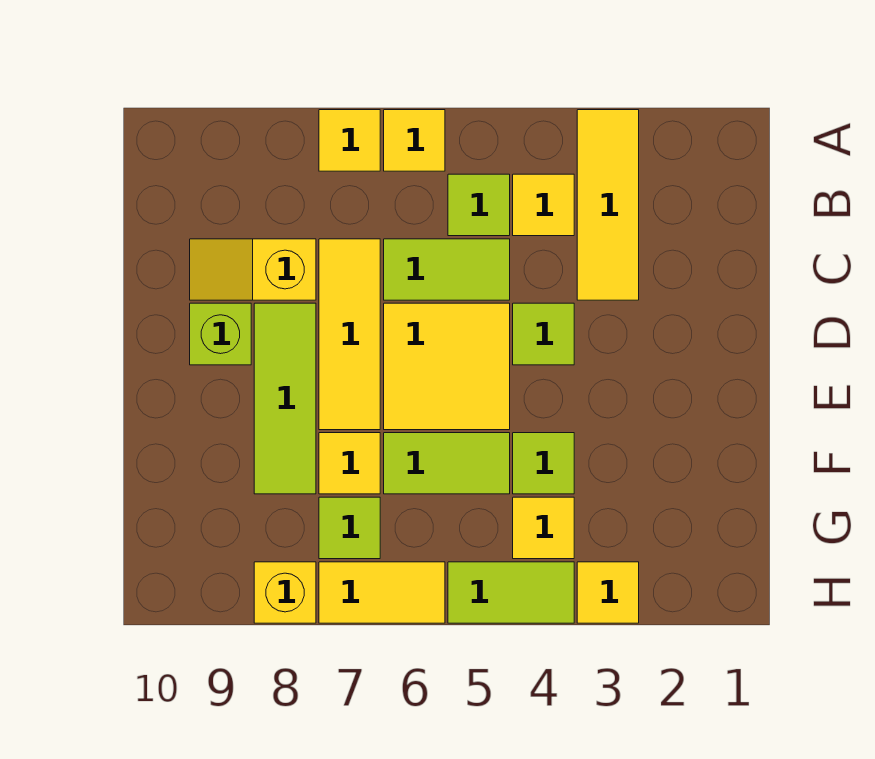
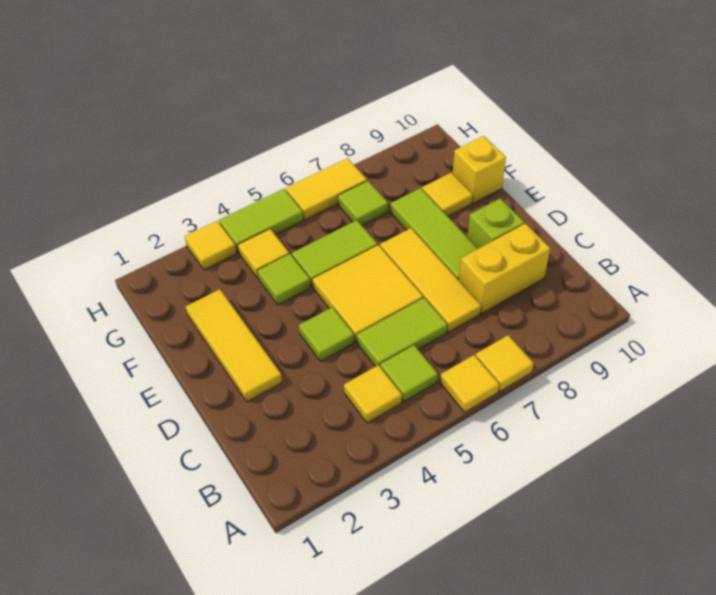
yellow 1x3 tile [577,110,639,300] -> yellow 1x3 tile moved to [186,289,282,402]
yellow 1x2 slope [190,239,316,300] -> yellow 1x2 brick [459,224,550,313]
yellow 1x1 tile [319,433,380,494] -> yellow 1x1 tile moved to [422,173,473,216]
yellow 1x1 brick [254,562,316,623] -> yellow 1x1 brick moved to [453,136,506,203]

